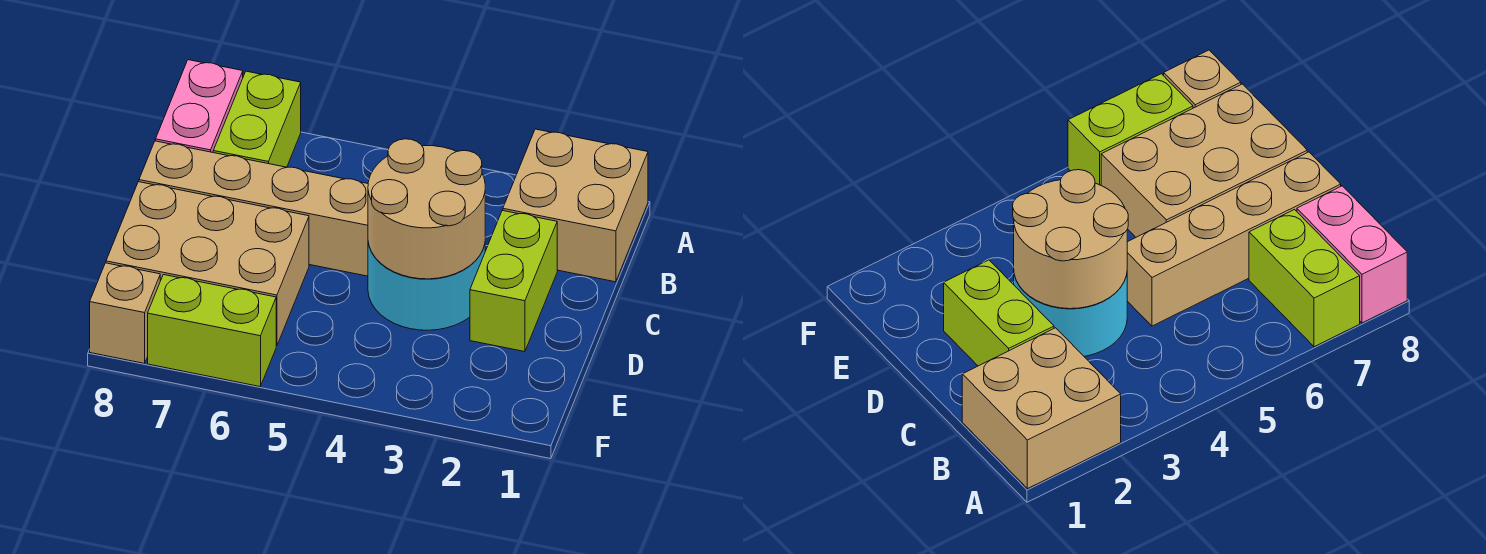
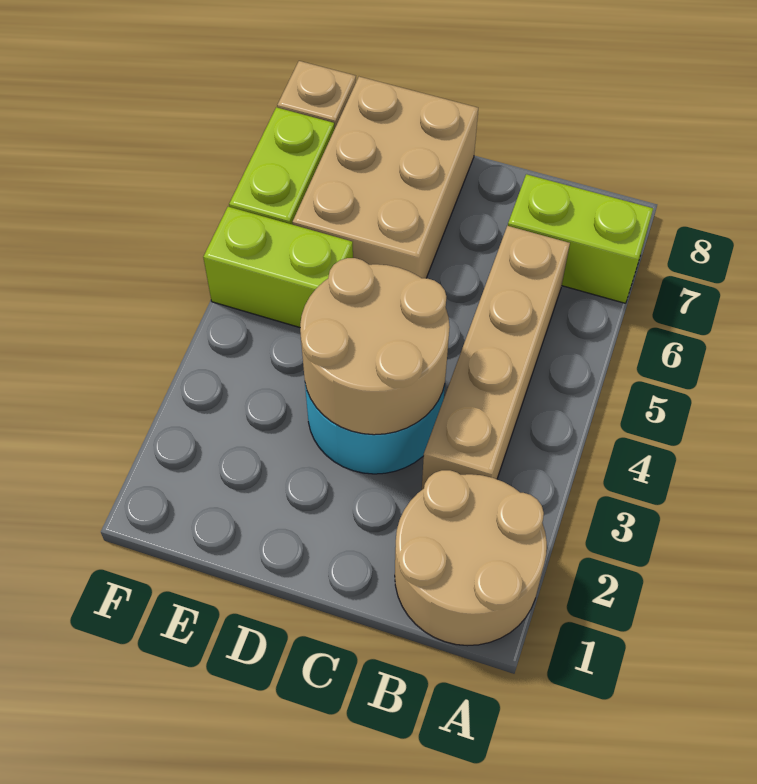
tan 2x2 brick [503,129,648,282] -> tan 2x2 round brick [395,470,547,646]
pink 1x2 brick [156,60,243,152] -> none
lime 1x2 brick [470,210,557,352] -> lime 1x2 brick moved to [203,207,353,327]
tan 1x4 brick [139,141,368,276] -> tan 1x4 brick moved to [422,226,570,490]

